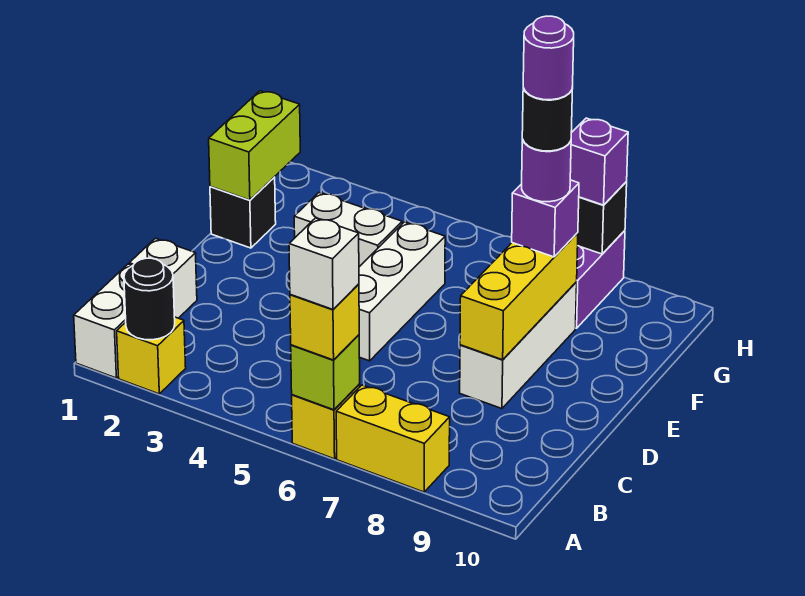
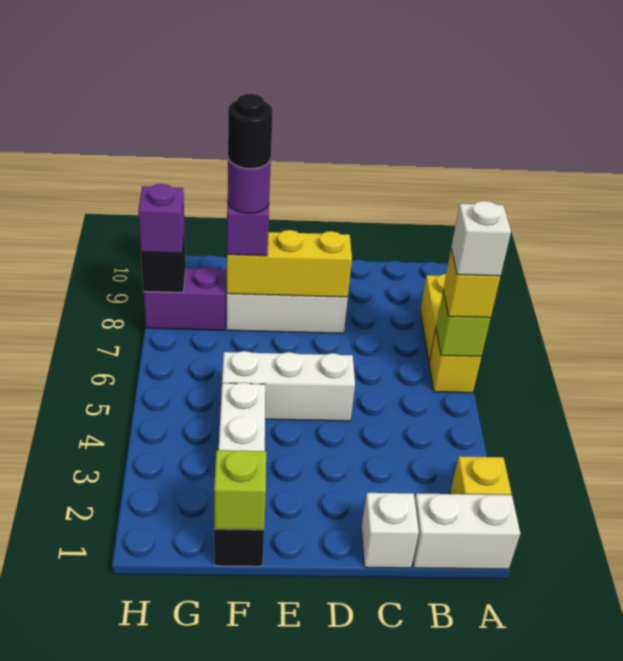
black 1x1 round brick [124,258,175,340] -> none
lime 1x2 brick [209,91,300,200] -> lime 1x1 brick [214,450,266,530]
purple 1x1 round brick [523,16,574,100] -> none

